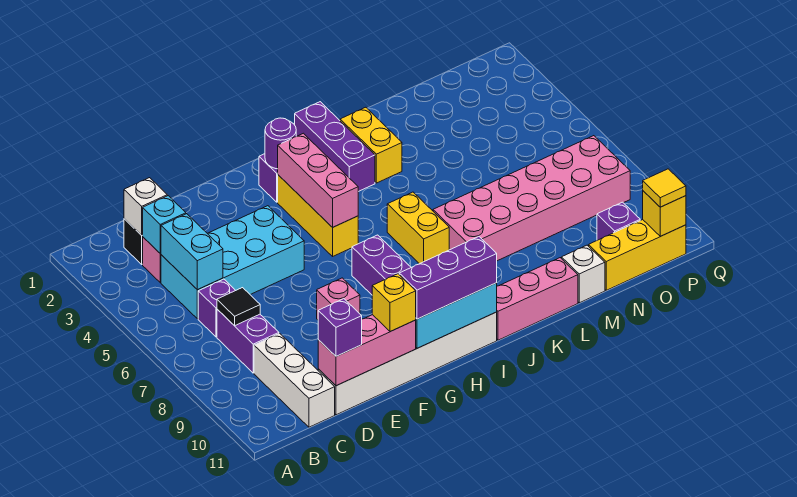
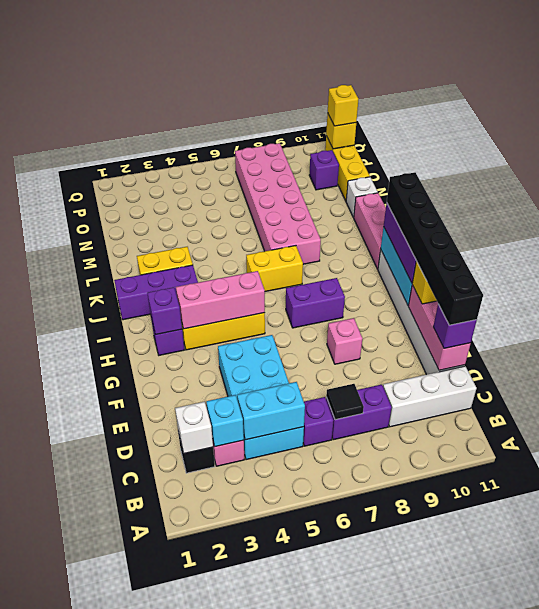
none -> black 1x6 brick [387,172,483,325]
purple 1x1 round brick [265,118,296,169] -> purple 1x1 brick [148,287,182,335]
yellow 1x1 tile [643,169,686,207] -> yellow 1x1 brick [328,85,358,126]

